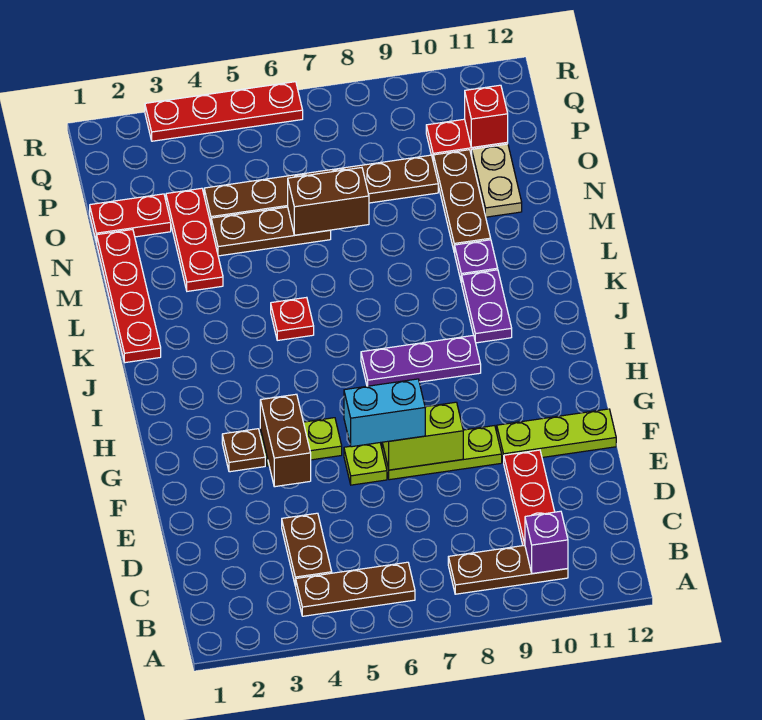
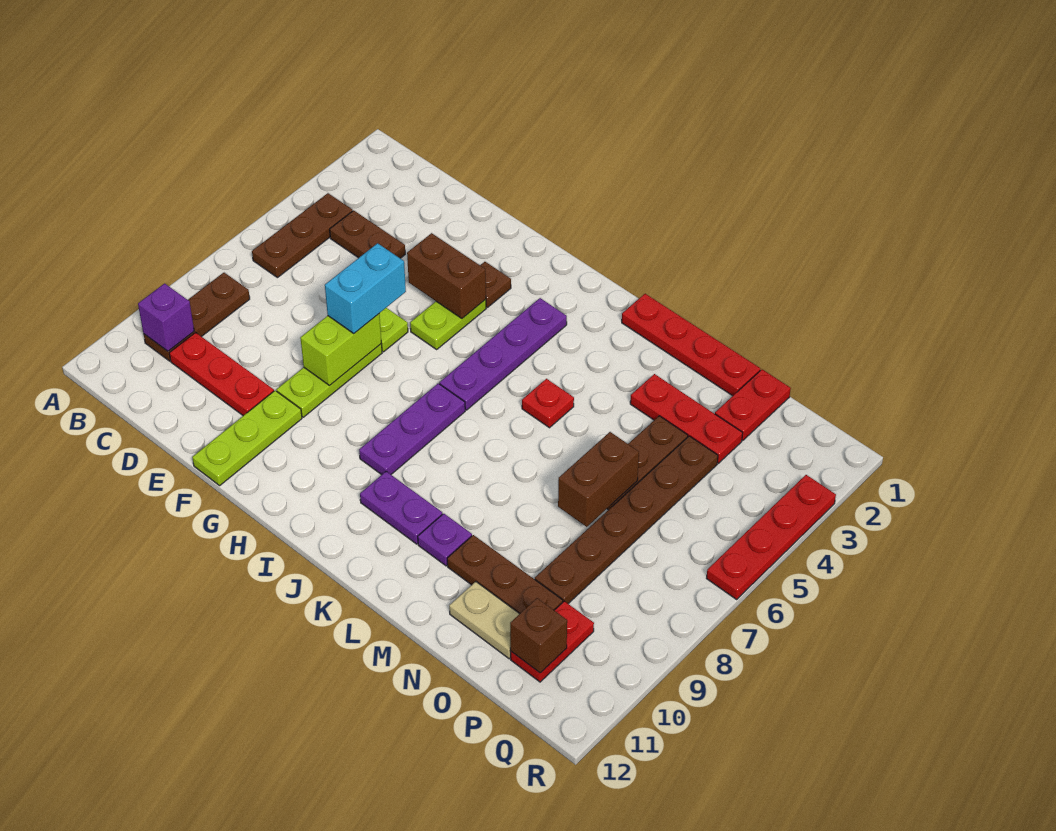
none -> purple 1x4 plate [439,298,567,410]
red 1x1 brick [465,85,508,148] -> brown 1x1 brick [510,598,567,673]

